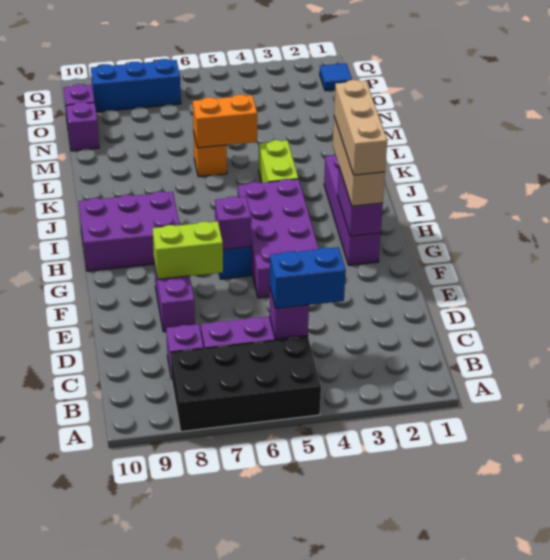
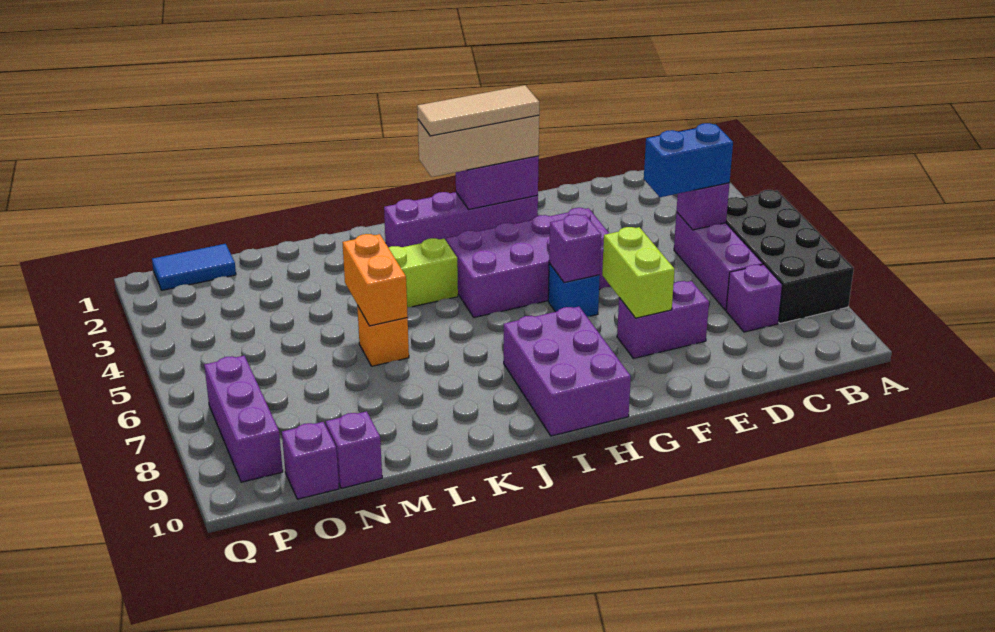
blue 1x2 brick [270,247,346,309] -> blue 1x2 brick turned to [644,123,733,197]
tan 1x3 brick [334,80,387,175] -> tan 1x3 tile [417,85,539,136]
blue 1x1 tile [320,63,352,91] -> blue 1x2 tile [152,244,236,290]
blue 1x3 brick [91,59,181,112] -> purple 1x3 brick [204,356,283,482]

